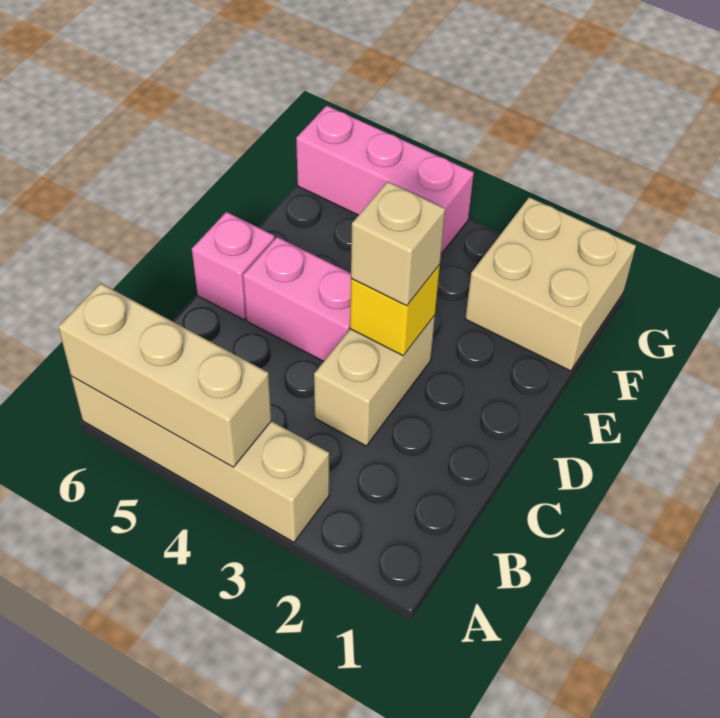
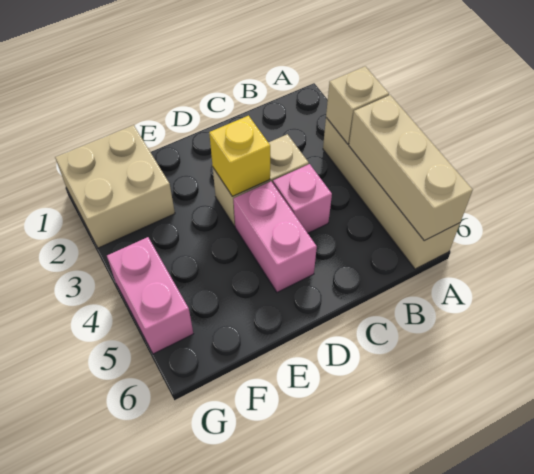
tan 1x1 brick [351,182,445,306] -> tan 1x1 brick moved to [326,66,389,144]
pink 1x1 brick [192,212,275,320] -> pink 1x1 brick moved to [273,164,332,233]
pink 1x3 brick [296,106,474,254] -> pink 1x2 brick [107,237,193,354]

